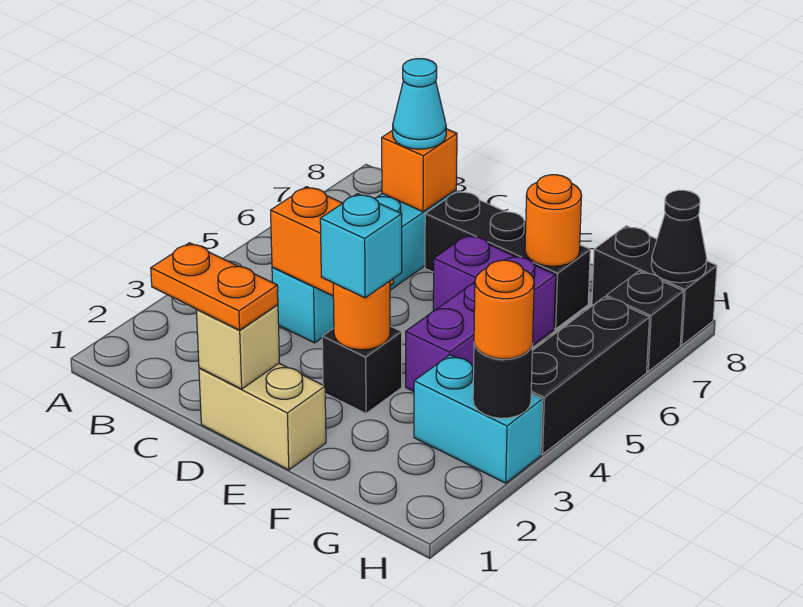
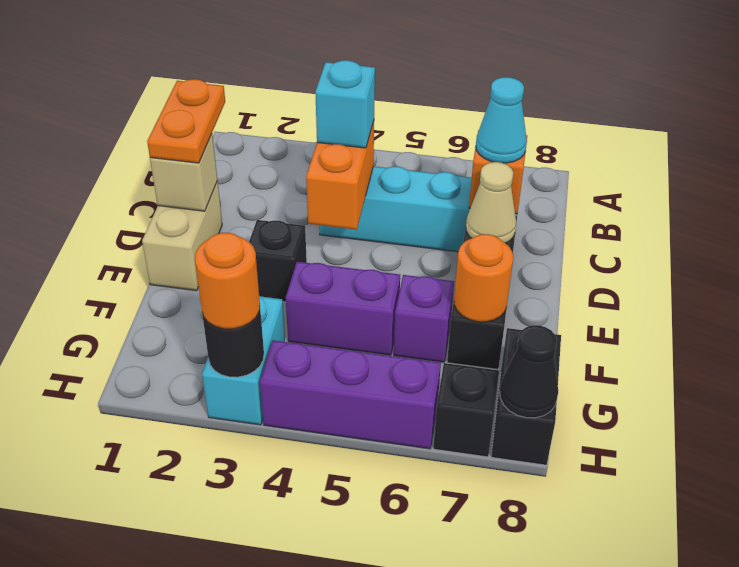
none -> tan 1x1 cone [466,162,516,243]
orange 1x1 round brick [333,281,390,350] -> none
cyan 1x1 brick [320,194,402,298] -> cyan 1x1 brick moved to [315,60,375,148]
purple 1x2 brick [433,235,556,346] -> purple 1x1 brick [394,275,454,362]
black 1x3 brick [531,297,649,454] -> purple 1x3 brick [260,340,441,449]

